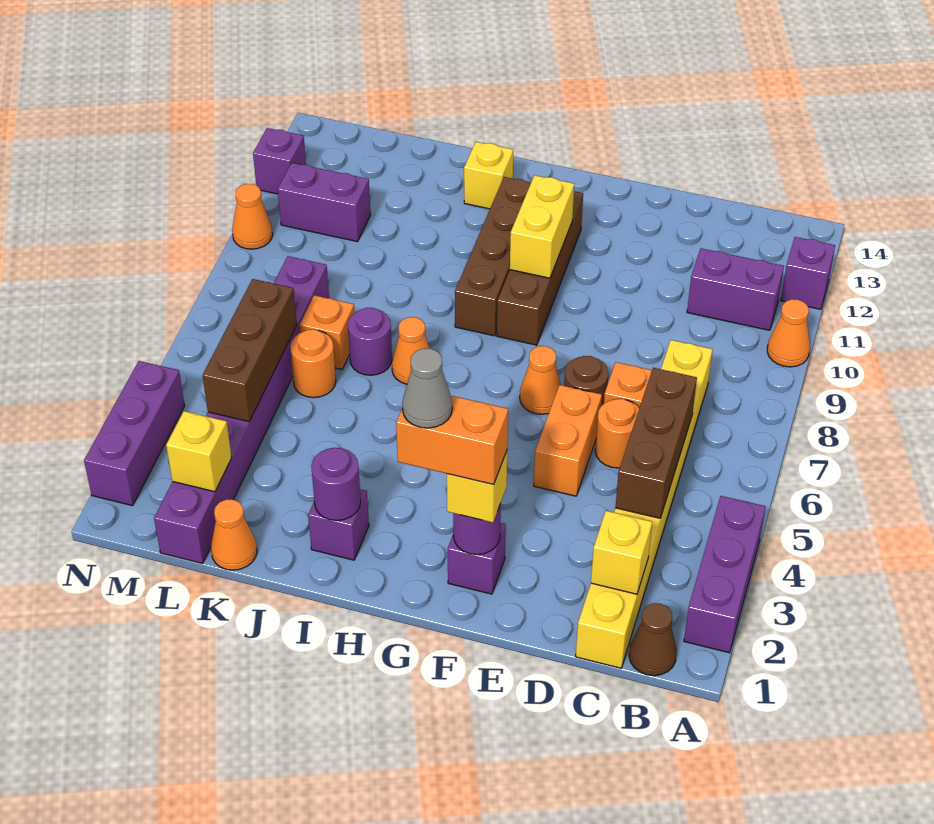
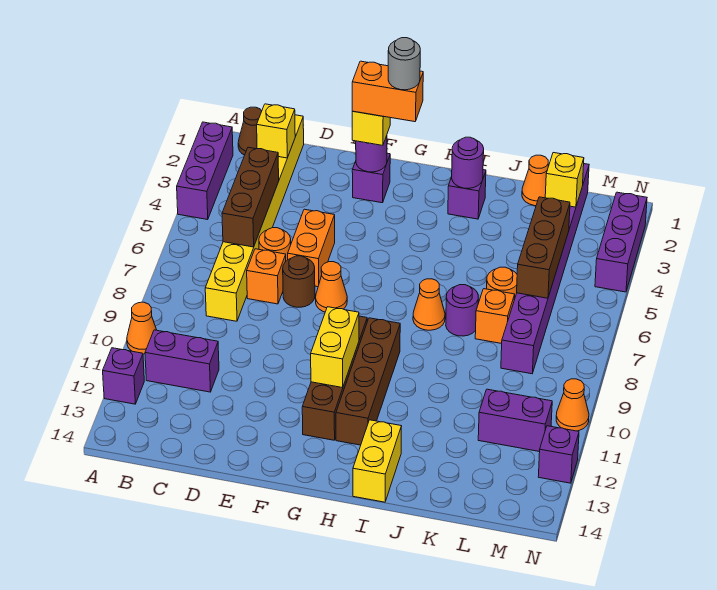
grey 1x1 cone [402,349,452,428] -> grey 1x1 round brick [388,38,420,90]
yellow 1x1 brick [464,142,513,209] -> yellow 1x2 brick [353,420,402,502]

